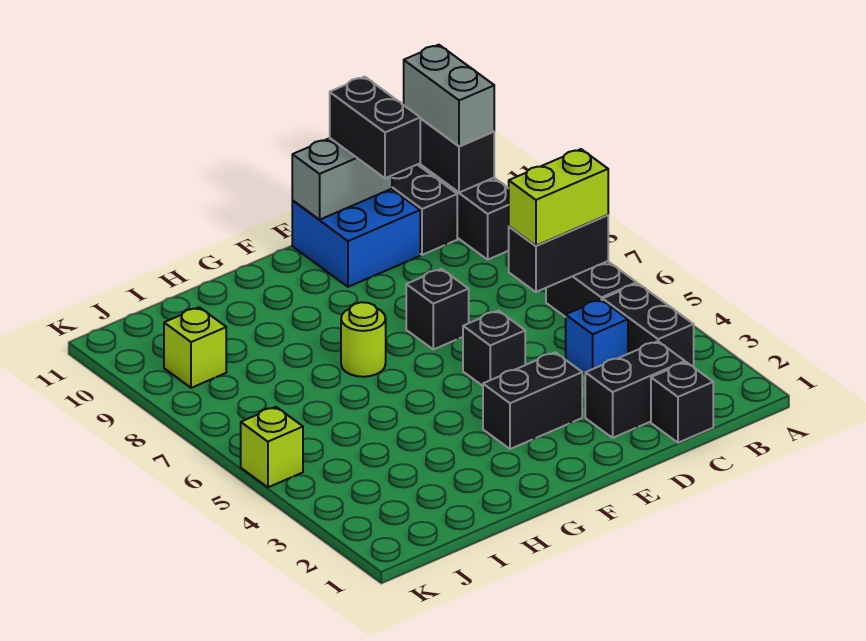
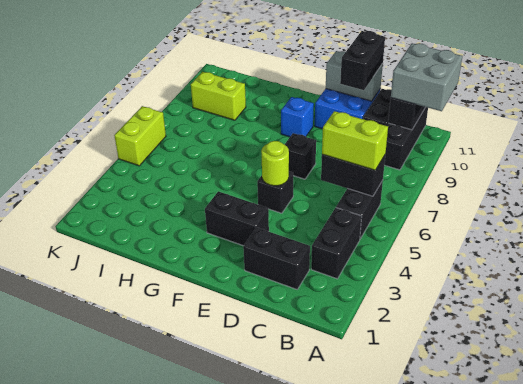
grey 1x2 brick [404,45,494,146] -> grey 2x2 brick [391,43,462,111]
black 1x1 brick [651,362,713,443] -> none
blue 1x1 brick [566,300,628,374] -> blue 1x1 brick moved to [281,97,314,137]
lime 1x1 round brick [341,302,386,377] -> lime 1x1 round brick moved to [261,141,289,186]
lime 1x1 brick [164,307,226,388] -> lime 1x2 brick [191,72,246,120]
lime 1x1 brick [241,407,303,487] -> lime 1x2 brick [114,106,166,166]

